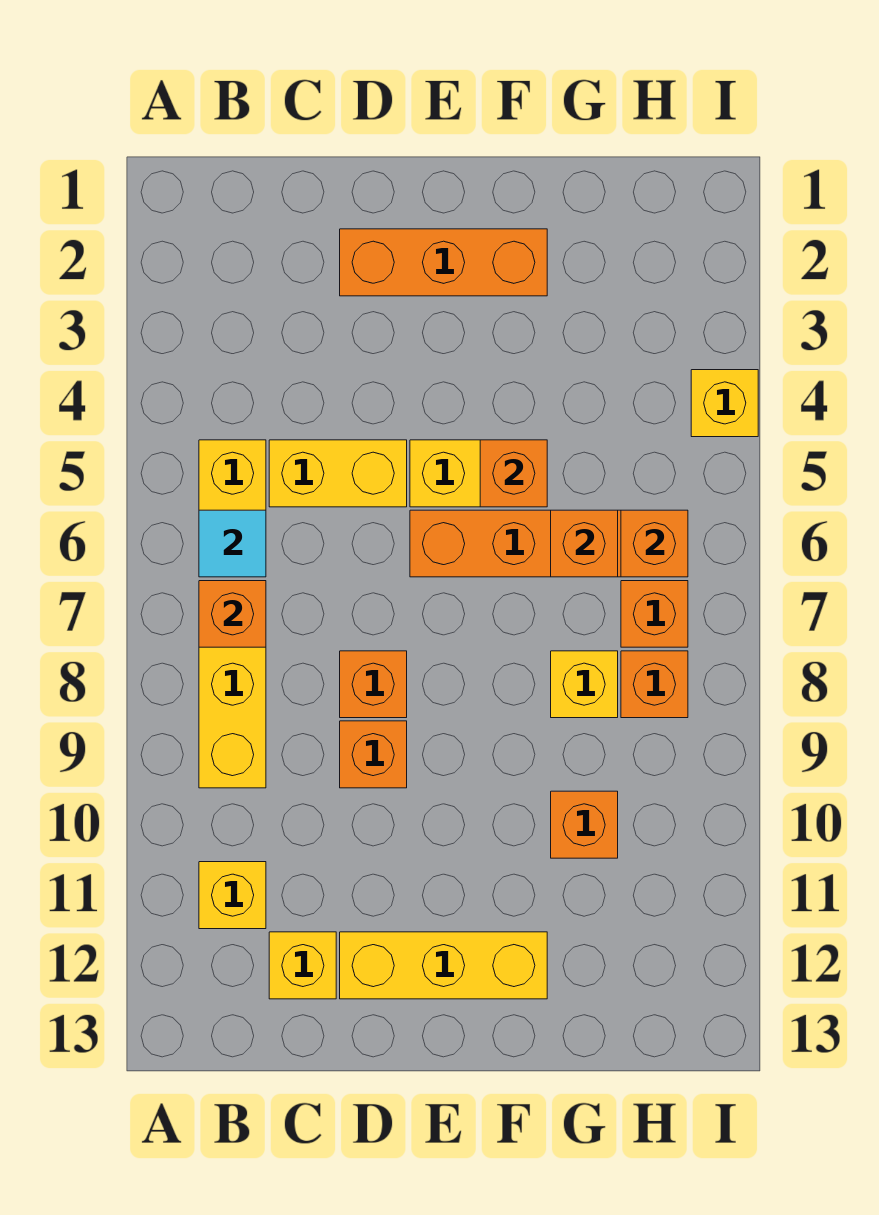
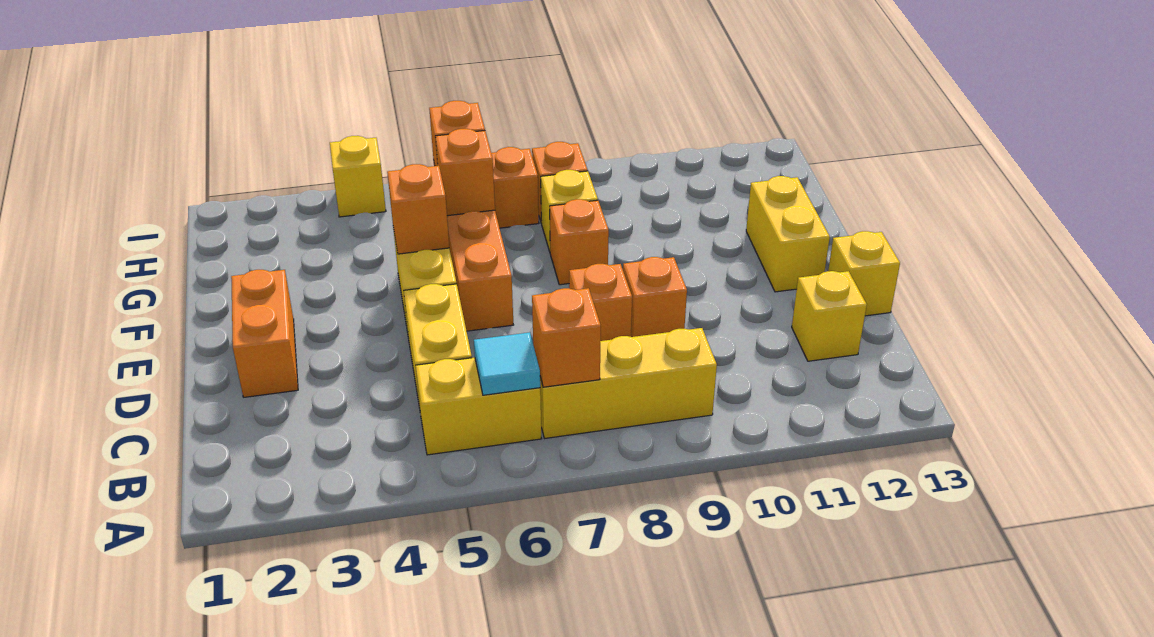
yellow 1x1 brick [199,862,266,929] -> yellow 1x1 brick moved to [828,231,900,316]
orange 1x3 brick [340,229,547,296] -> orange 1x2 brick [231,270,298,397]
yellow 1x3 brick [340,932,547,999] -> yellow 1x2 brick [746,176,830,292]
orange 1x1 brick [551,791,618,858] -> orange 1x1 brick moved to [550,199,609,285]

